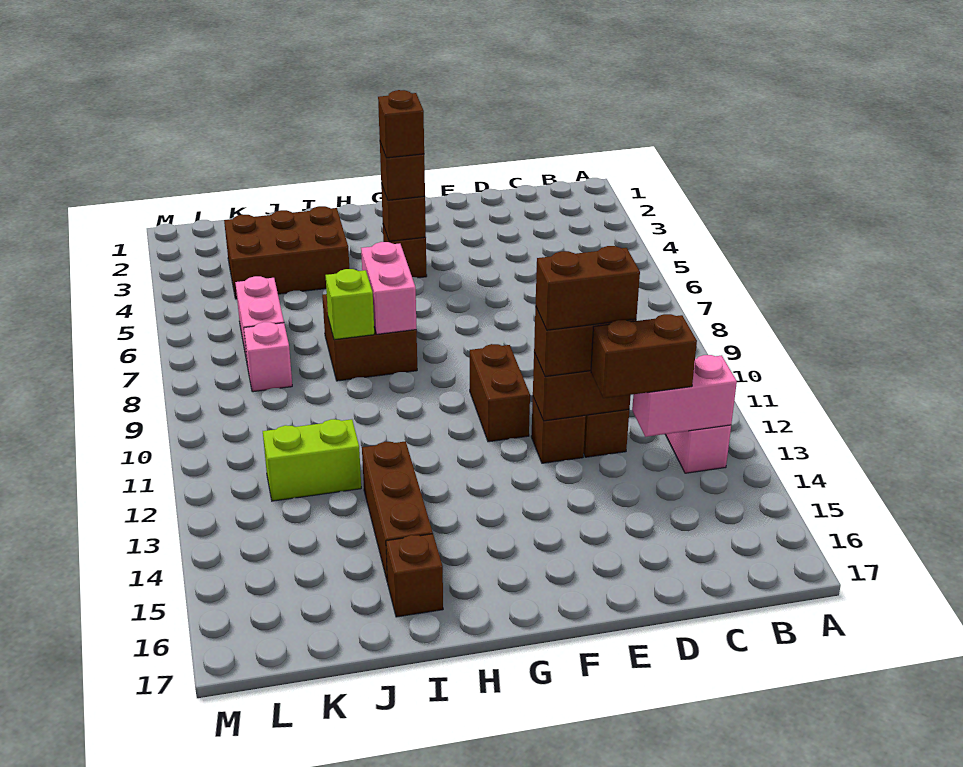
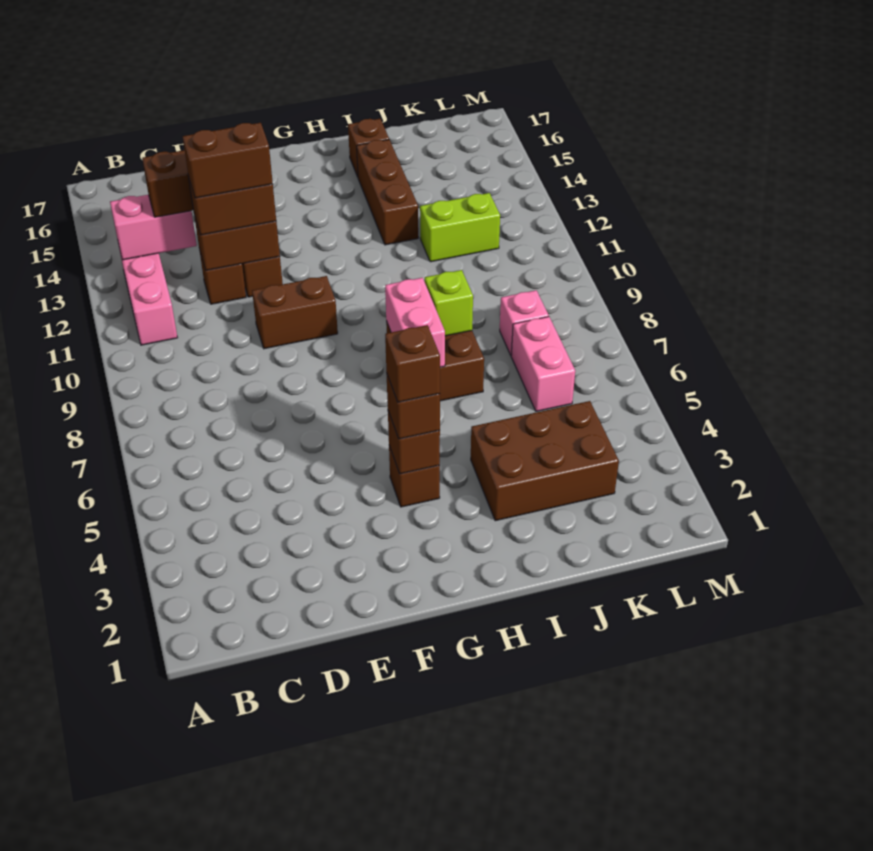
brown 1x2 brick [470,344,530,442] -> brown 1x2 brick turned to [252,276,338,349]

